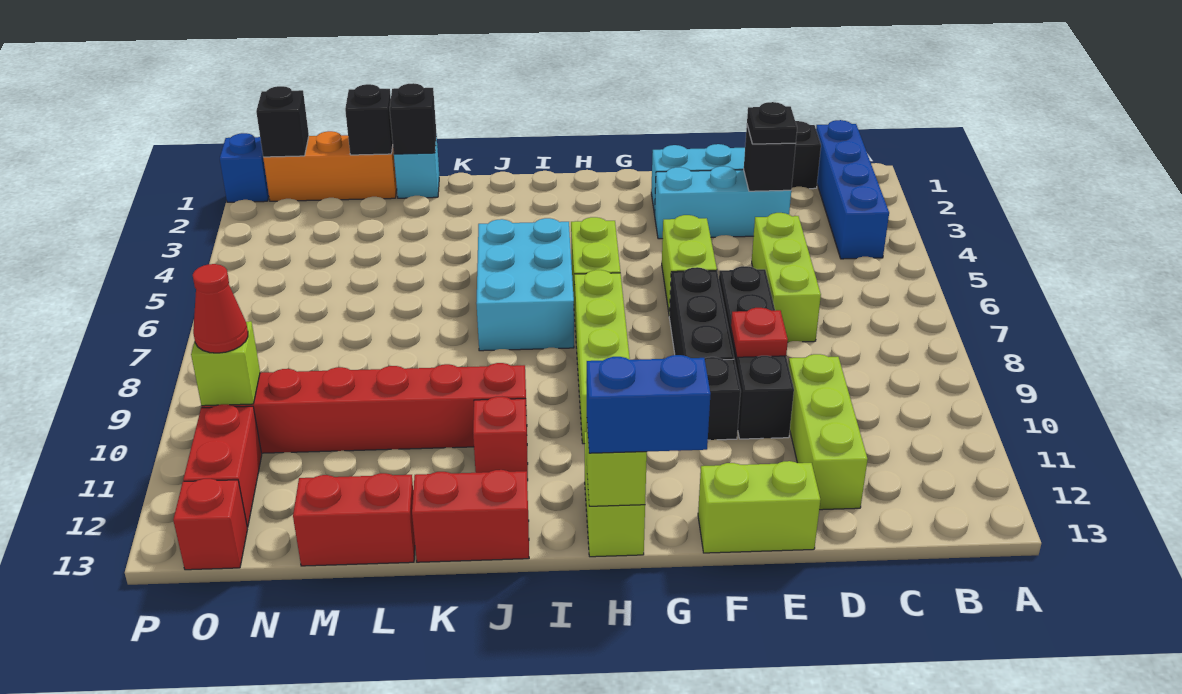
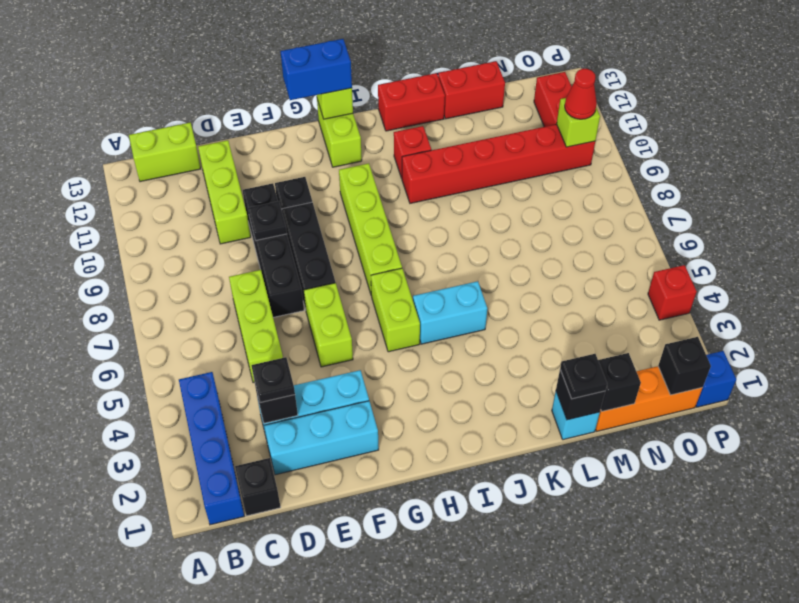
red 1x1 plate [731,308,788,357] -> black 1x1 plate [248,201,287,241]
lime 1x2 brick [698,461,820,553] -> lime 1x2 brick moved to [129,122,201,182]
cyan 2x3 brick [476,218,574,351] -> cyan 1x2 brick [413,281,487,344]
none -> black 1x1 plate [560,354,607,399]
red 1x1 brick [173,479,247,570] -> red 1x1 brick moved to [648,265,697,320]

